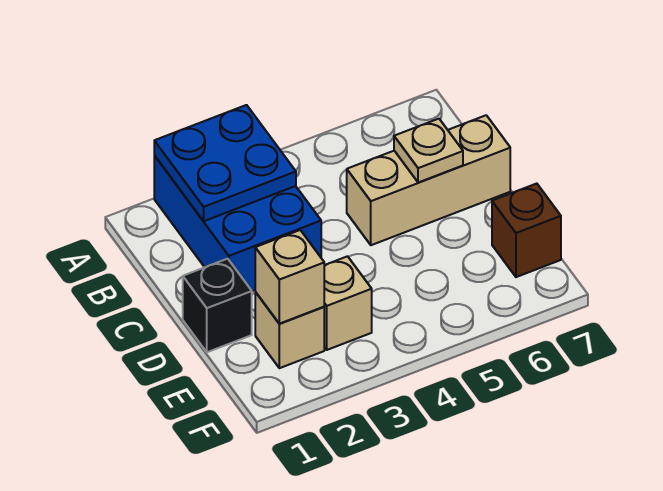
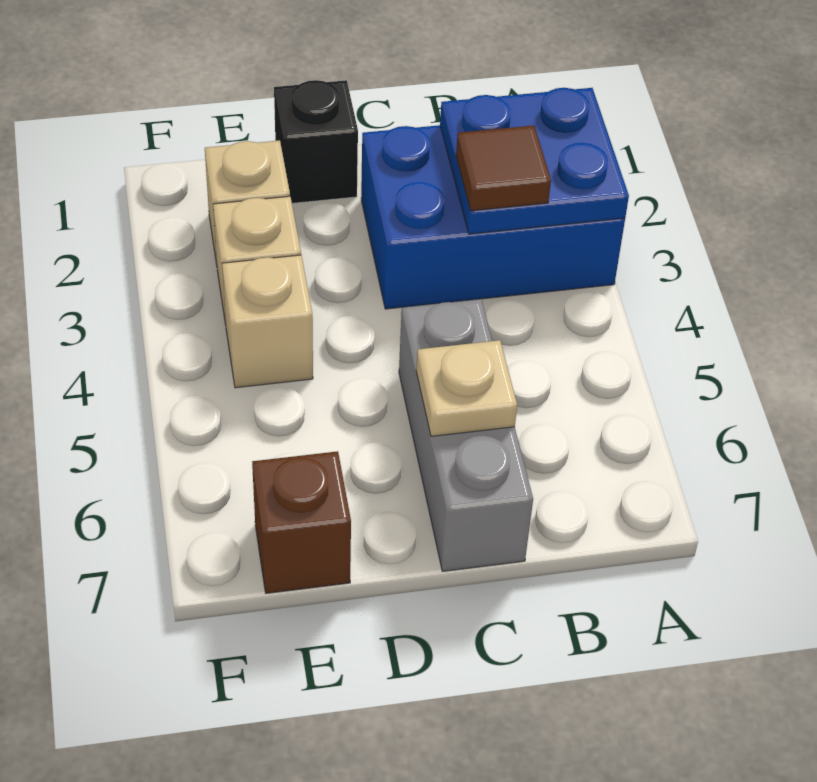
none -> brown 1x1 tile [456,125,551,211]
tan 1x3 brick [347,115,510,245] -> grey 1x3 brick [399,299,533,571]
tan 1x1 brick [255,230,324,324] -> tan 1x1 brick moved to [222,255,313,388]

